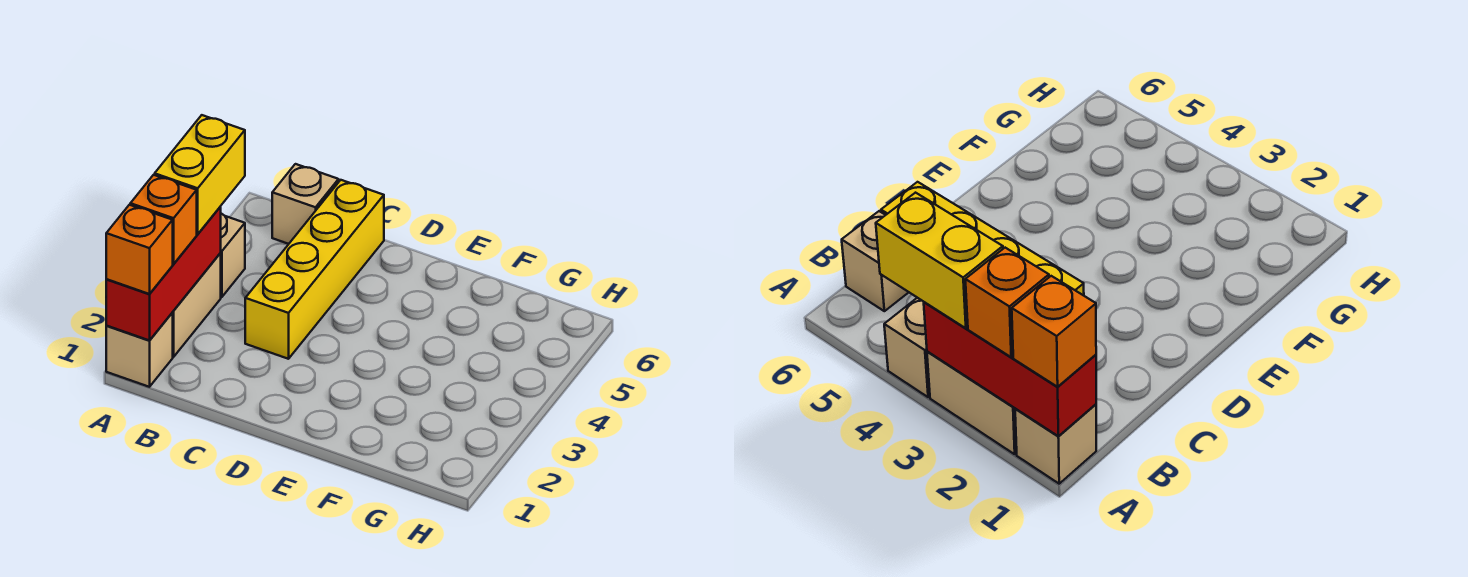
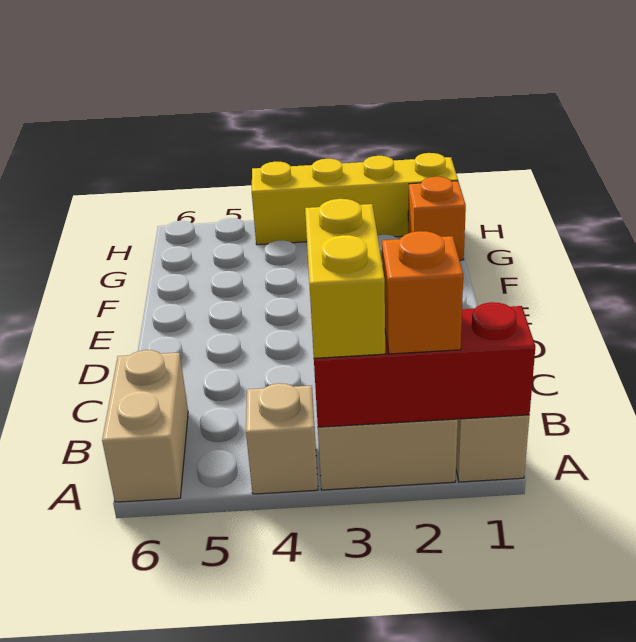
orange 1x1 brick [106,205,173,294] -> orange 1x1 brick moved to [408,177,466,260]
yellow 1x2 brick [155,115,245,234] -> yellow 1x2 brick turned to [305,199,385,358]
tan 1x1 brick [272,164,339,244] -> tan 1x2 brick [102,350,188,502]
yellow 1x4 brick [245,180,384,359] -> yellow 1x4 brick moved to [252,153,458,245]

